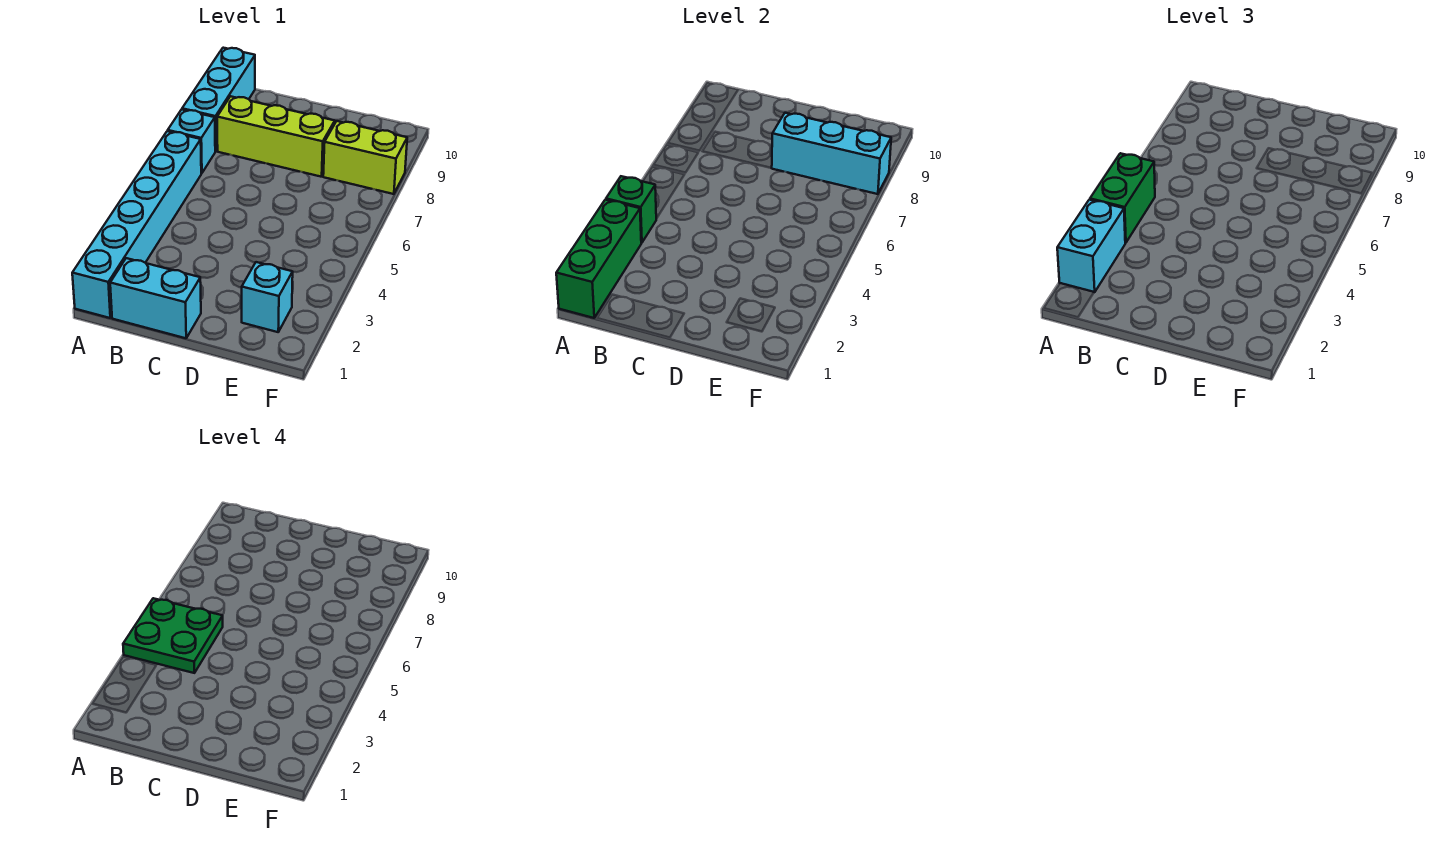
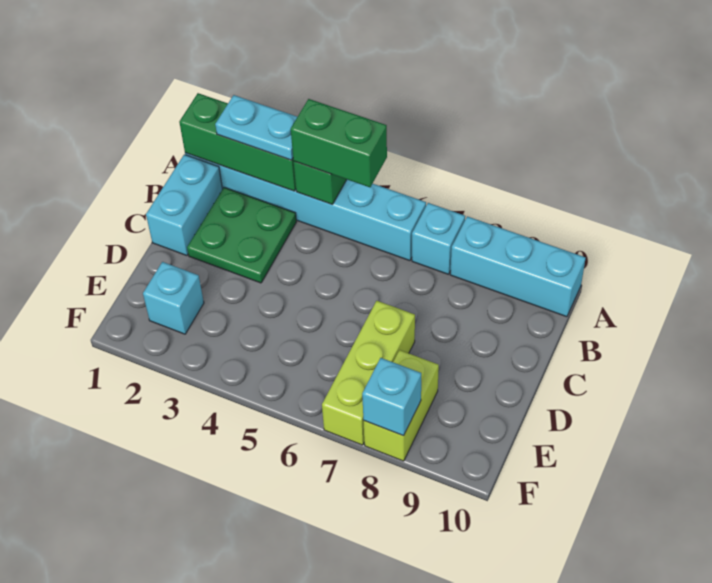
cyan 1x2 brick [1057,200,1125,292] -> cyan 1x2 plate [215,95,297,160]
green 2x2 plate [123,598,223,673] -> green 2x2 plate moved to [187,187,296,283]
lime 1x3 brick [217,96,335,177] -> lime 1x3 brick moved to [322,301,415,445]
cyan 1x3 brick [772,113,891,194] -> cyan 1x1 brick [362,358,421,436]

